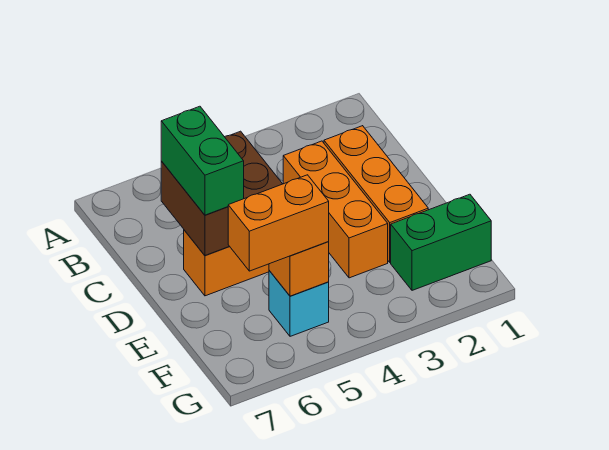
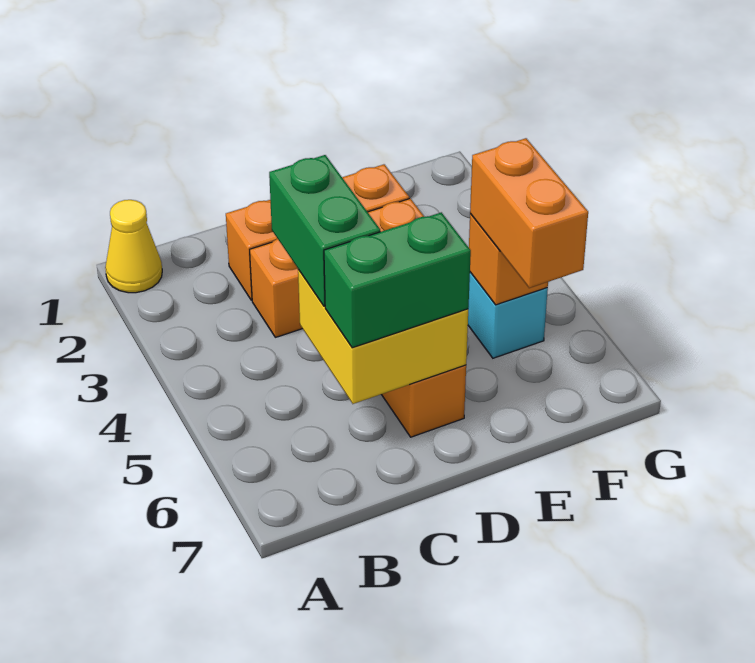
none -> yellow 1x1 cone [105,200,162,293]
brown 2x2 brick [161,131,282,255] -> yellow 2x2 brick [298,269,468,404]
green 1x2 brick [391,194,491,290] -> green 1x2 brick moved to [269,155,380,306]

